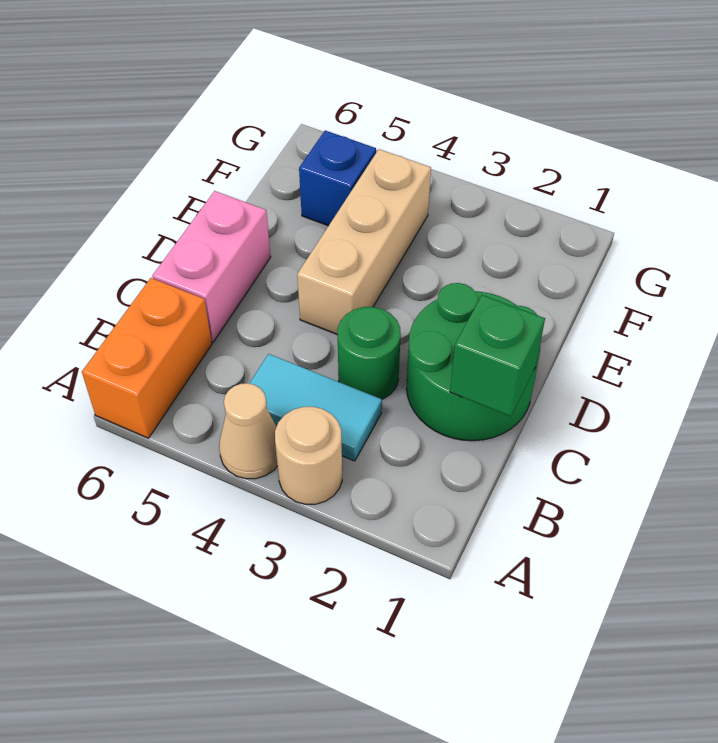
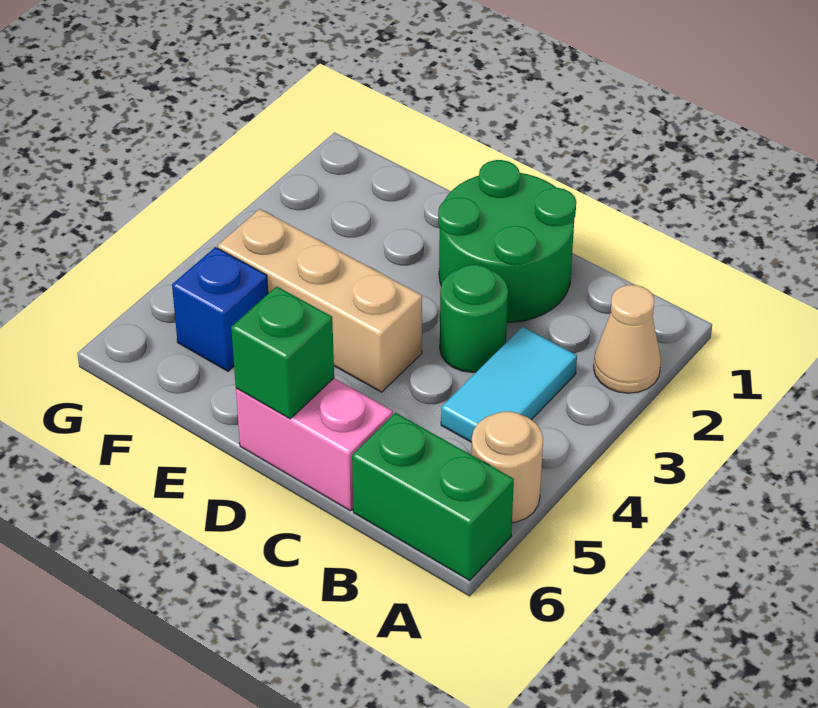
tan 1x1 round brick [275,407,342,504] -> tan 1x1 round brick moved to [471,411,543,523]
tan 1x1 cone [219,383,277,479] -> tan 1x1 cone moved to [594,285,661,393]
orange 1x2 brick [82,278,212,438] -> green 1x2 brick [352,413,514,580]
green 1x1 brick [450,295,545,416] -> green 1x1 brick moved to [231,286,334,419]

